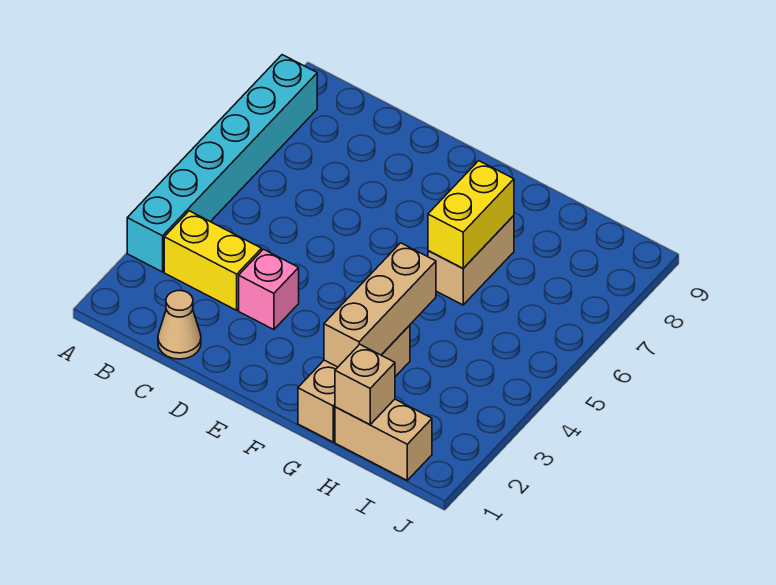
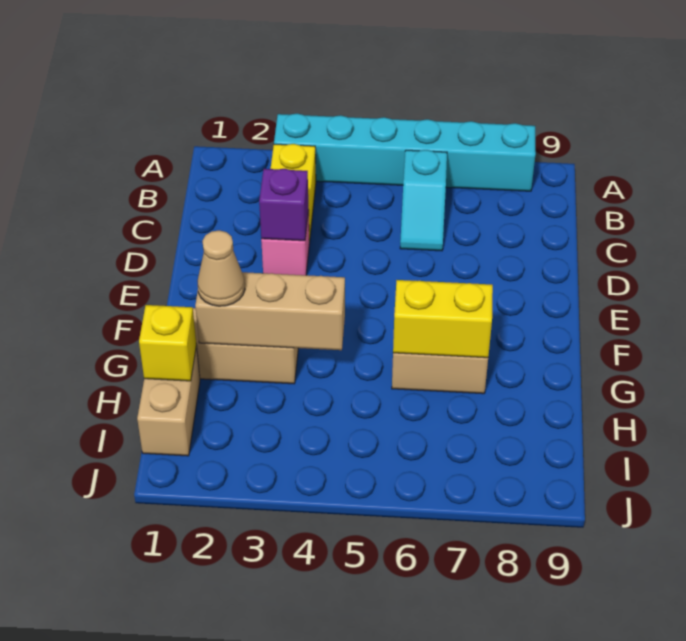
none -> cyan 1x2 slope [400,150,447,251]
tan 1x1 cone [158,291,201,359] -> tan 1x1 cone moved to [197,230,245,306]
none -> purple 1x1 brick [259,169,308,241]
tan 1x1 brick [335,344,395,424] -> yellow 1x1 brick [139,305,196,381]

